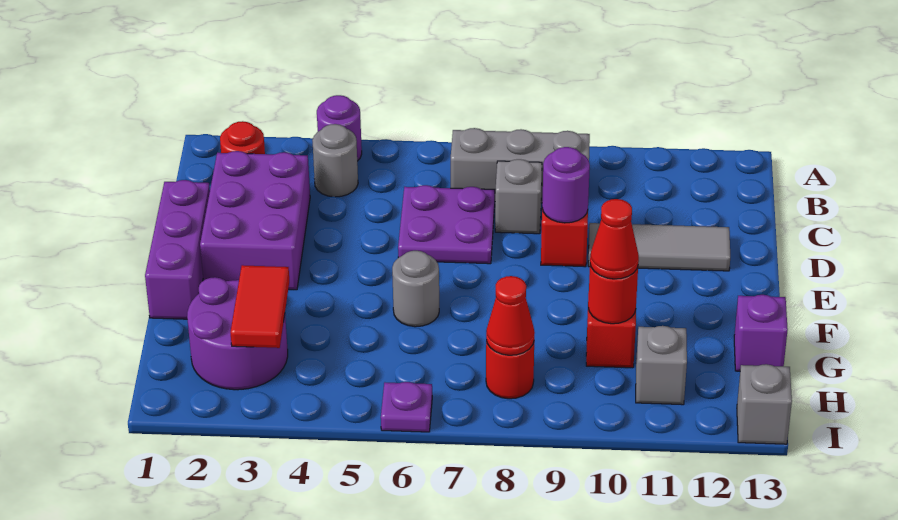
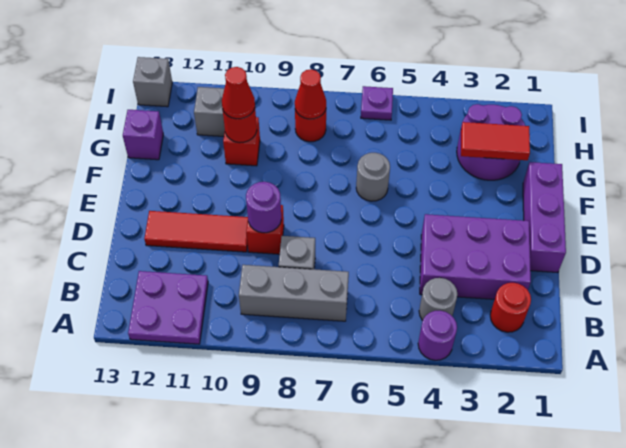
purple 2x3 brick [200,151,310,290] -> purple 2x3 brick turned to [420,214,531,299]
purple 2x2 plate [398,185,495,264] -> purple 2x2 plate moved to [128,271,208,344]
grey 1x3 tile [588,223,730,271] -> red 1x3 tile [144,211,248,252]
red 1x2 tile [230,265,289,348] -> red 1x2 tile turned to [461,122,530,160]

